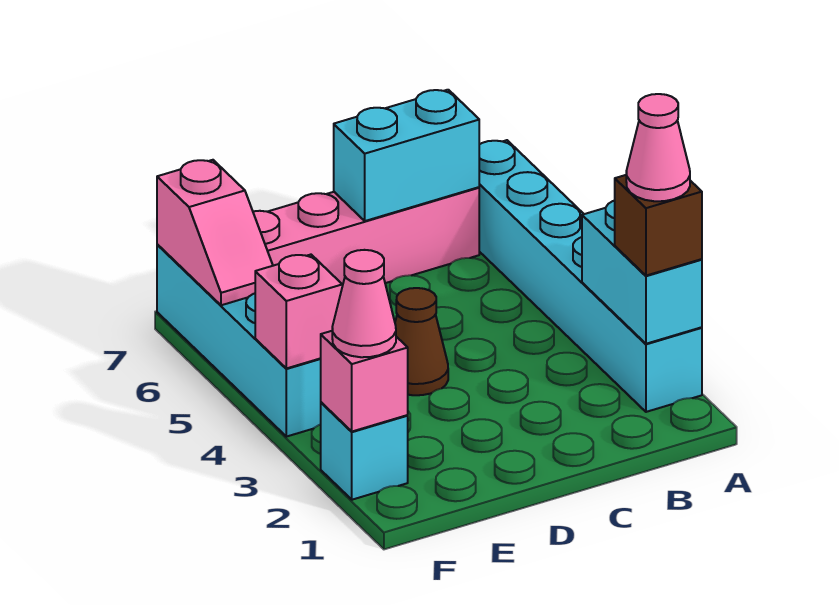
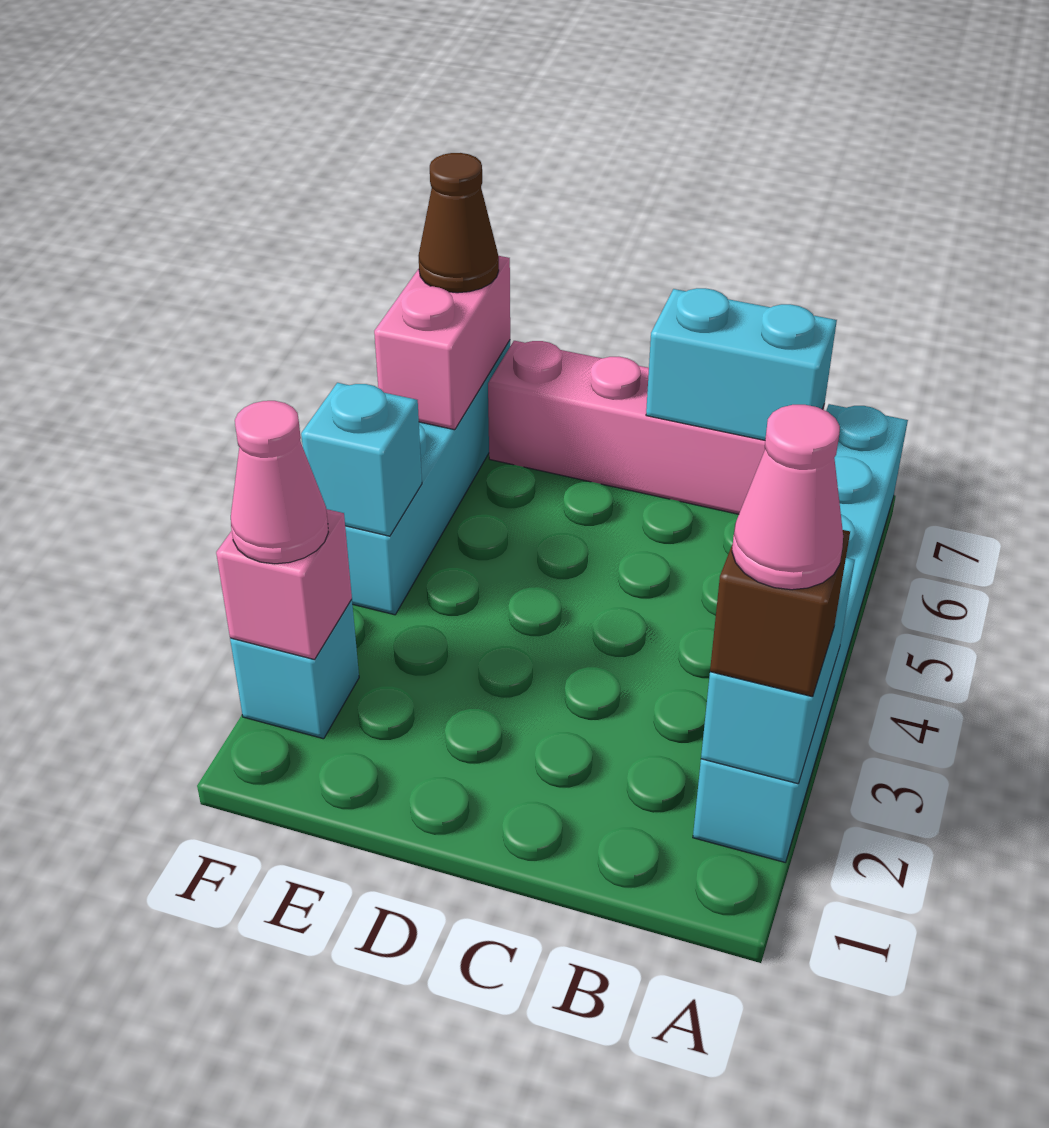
brown 1x1 cone [395,288,448,395] -> brown 1x1 cone moved to [418,153,499,293]
pink 1x1 brick [255,255,342,368] -> cyan 1x1 brick [301,383,422,536]
pink 1x2 slope [157,160,273,305] -> pink 1x2 brick [374,256,510,430]

